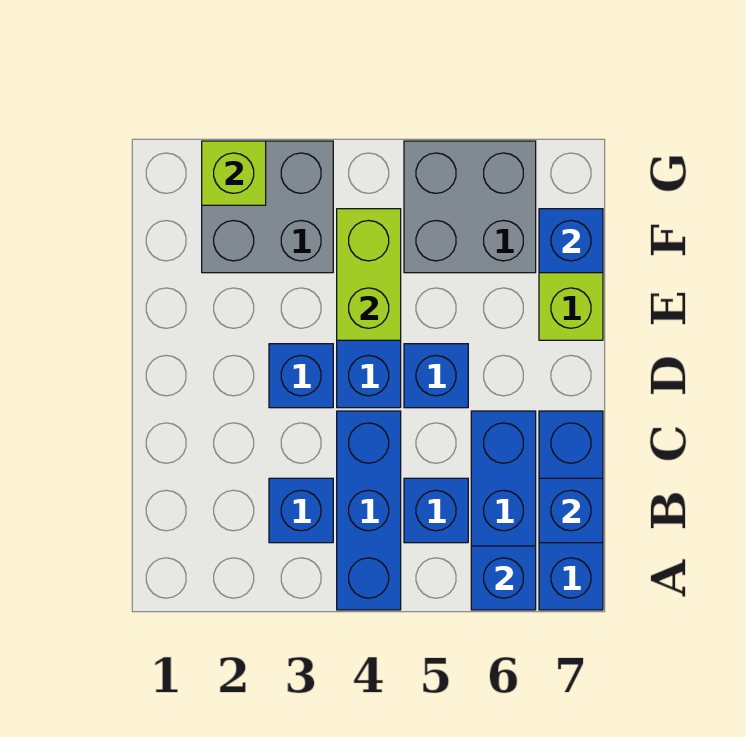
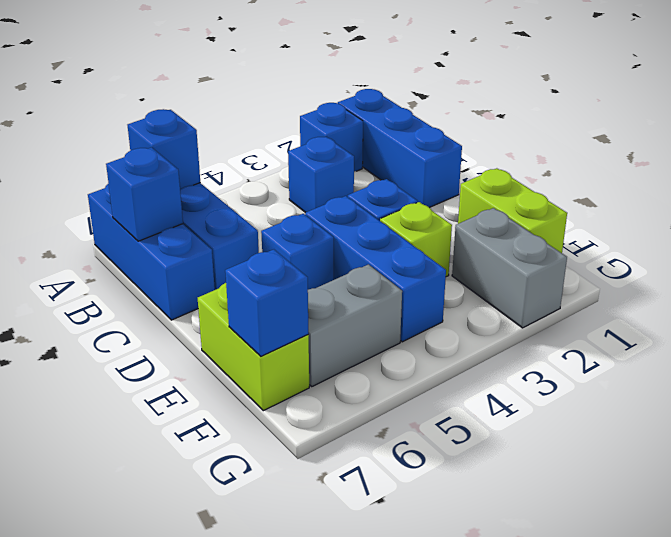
blue 1x3 brick [337,411,401,610] -> blue 1x3 brick moved to [338,89,462,208]
blue 1x1 brick [404,478,468,543] -> blue 1x1 brick moved to [300,103,363,172]
lime 1x2 brick [337,209,401,340] -> lime 1x2 brick moved to [458,168,567,253]
grey 2x2 brick [202,141,333,273] -> grey 1x2 brick [452,208,567,328]
grey 2x2 brick [404,141,536,273] -> grey 1x2 brick [308,264,402,386]
lime 1x1 brick [202,141,266,205] -> lime 1x1 brick moved to [380,202,452,277]

